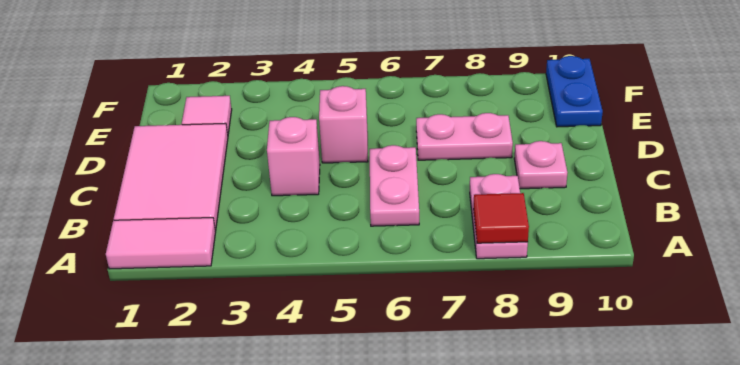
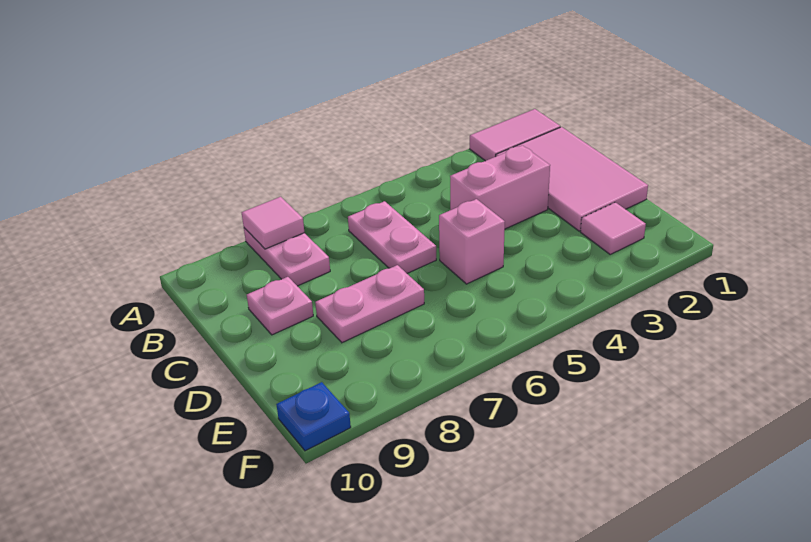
red 1x1 tile [473,193,529,243] -> pink 1x1 tile [242,197,304,249]
pink 1x1 brick [267,117,320,196] -> pink 1x2 brick [450,145,550,229]
blue 1x2 plate [546,56,603,127] -> blue 1x1 plate [276,382,351,451]

